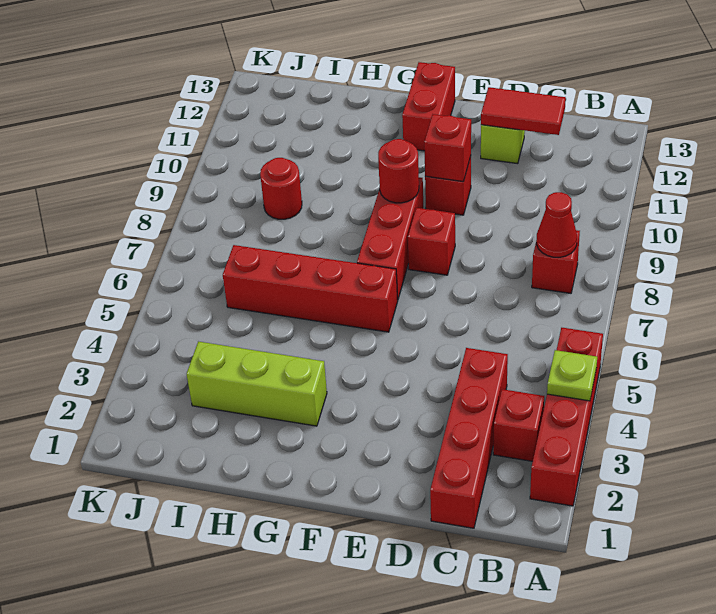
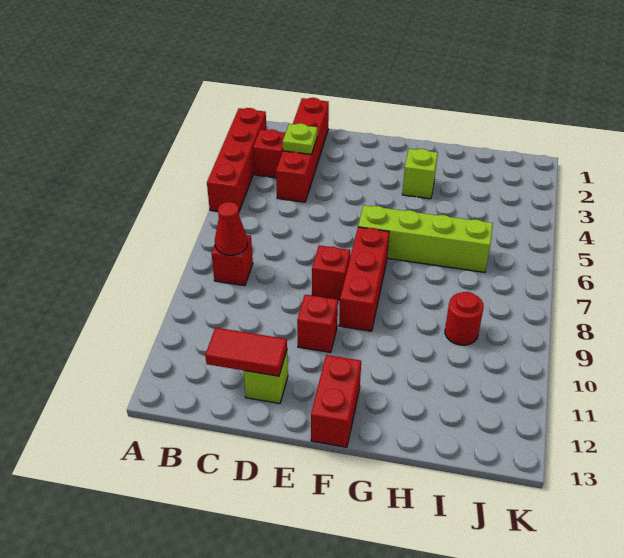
lime 1x1 plate [547,350,597,401] -> lime 1x1 plate moved to [283,123,317,155]
red 1x1 brick [424,114,471,182] -> none
red 1x4 brick [223,245,398,332] -> lime 1x4 brick [358,205,493,272]
red 1x1 round brick [378,139,419,203] -> none
lime 1x3 brick [187,342,327,426] -> lime 1x1 brick [402,149,438,199]

